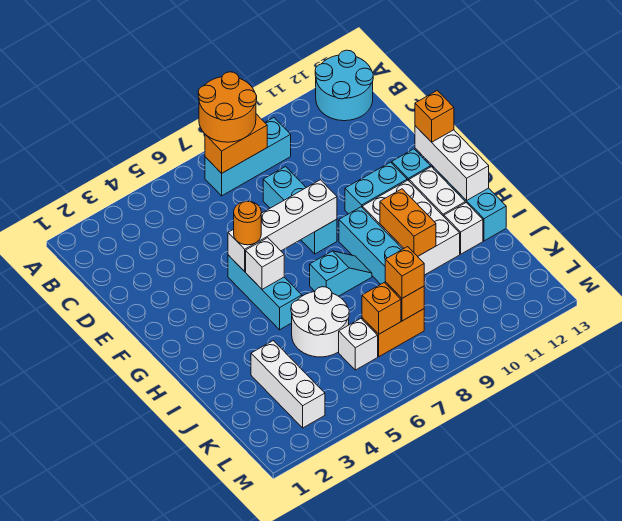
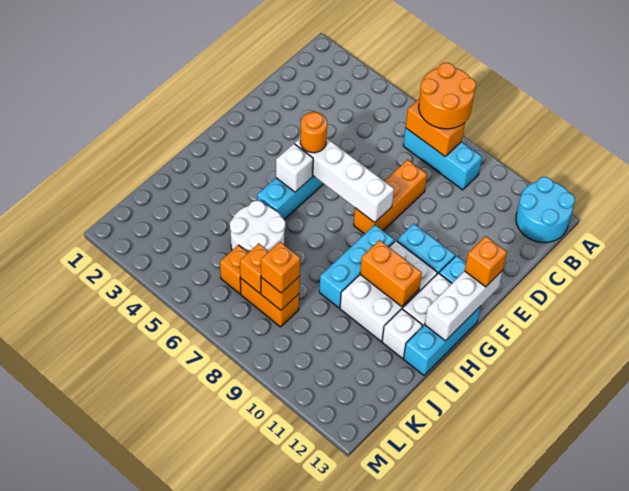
cyan 1x3 brick [263,167,337,254] -> orange 1x3 brick [354,160,427,234]
cyan 1x2 slope [310,251,372,296] -> none
orange 1x2 brick [380,189,436,256] -> orange 1x2 brick turned to [360,240,422,307]
white 1x3 brick [251,341,325,428] -> none
white 1x1 brick [339,319,378,370] -> orange 1x1 brick [220,245,248,294]

